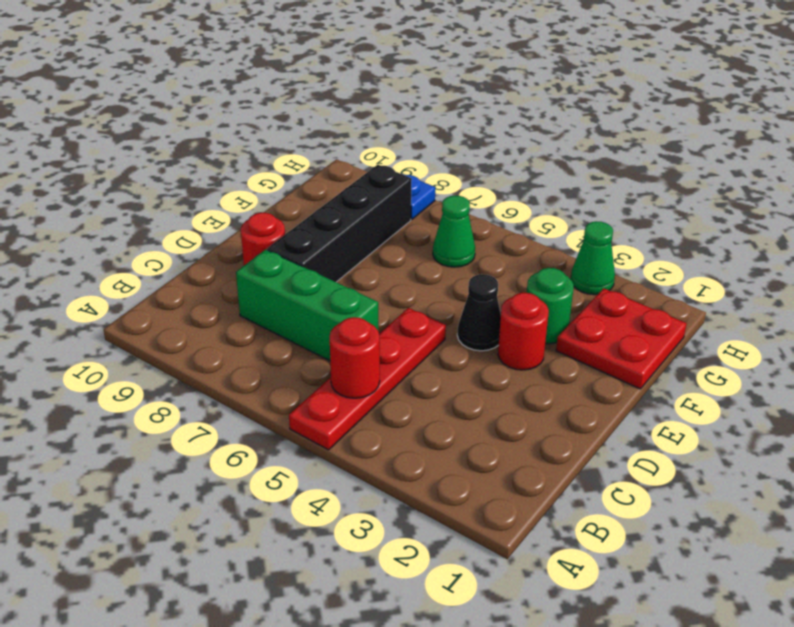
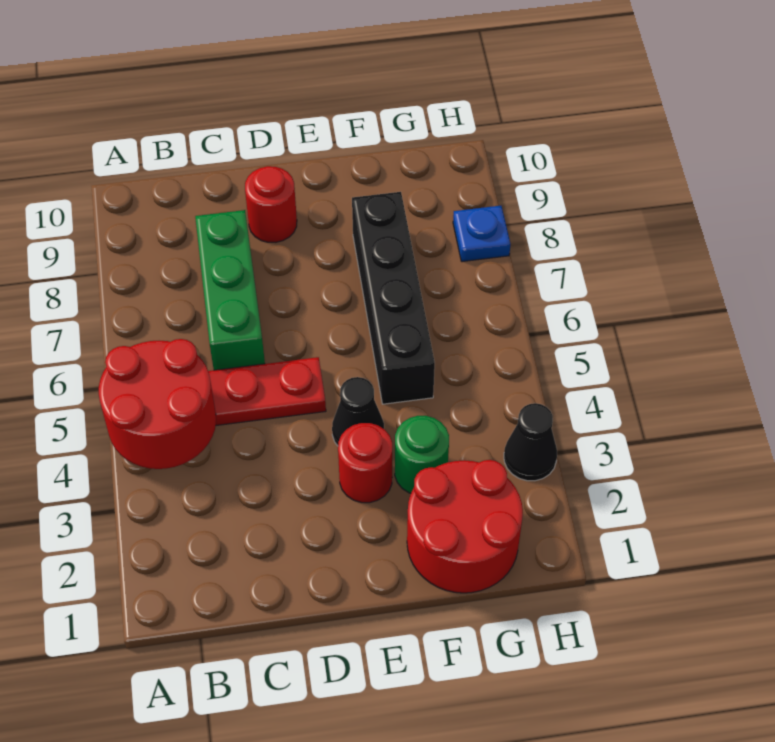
red 1x1 round brick [330,317,380,398] -> red 2x2 round brick [99,339,216,469]
black 1x4 brick [267,165,412,282] -> black 1x4 brick turned to [352,192,435,404]
red 2x2 plate [556,288,687,389] -> red 2x2 round brick [407,460,523,593]
green 1x1 cone [433,196,475,267] -> none
green 1x1 cone [571,221,615,295] -> black 1x1 cone [504,403,557,481]

